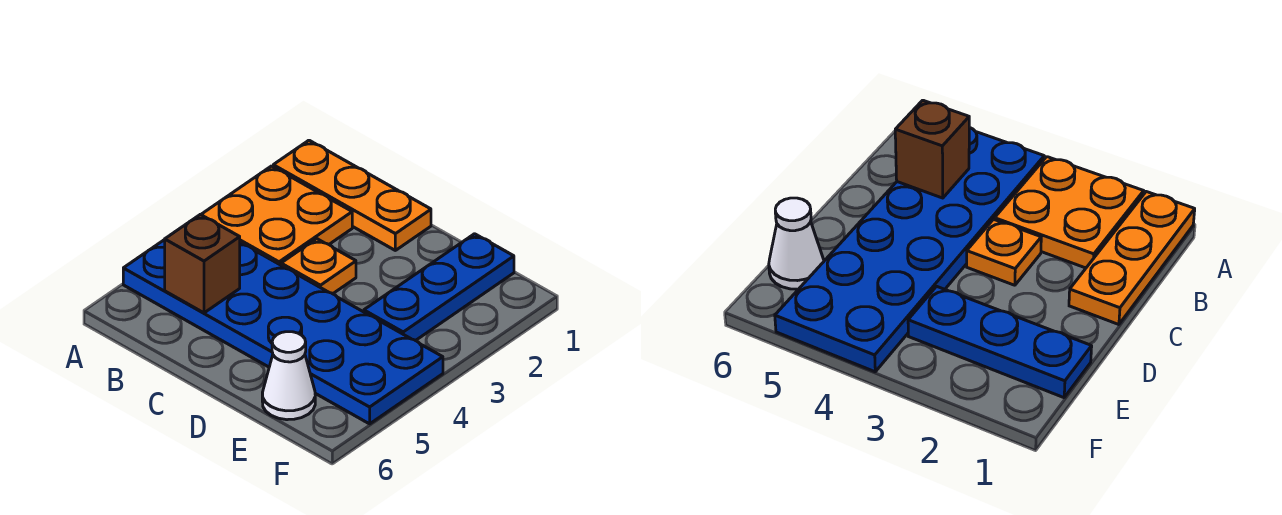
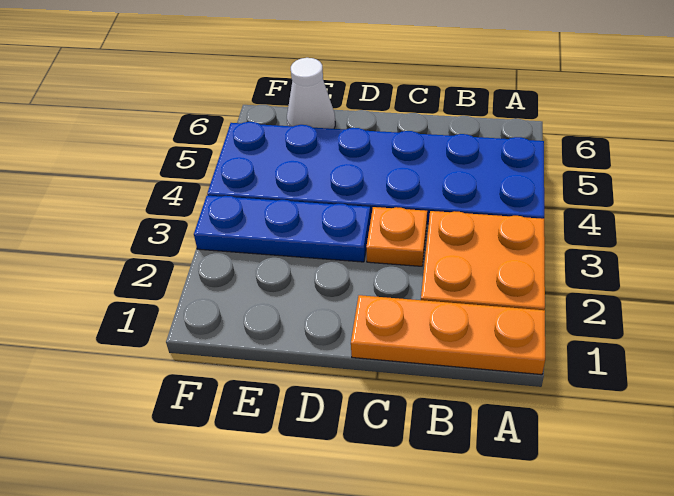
brown 1x1 brick [165,214,240,313] -> none
blue 1x3 plate [364,234,514,341] -> blue 1x3 plate turned to [194,196,371,262]

